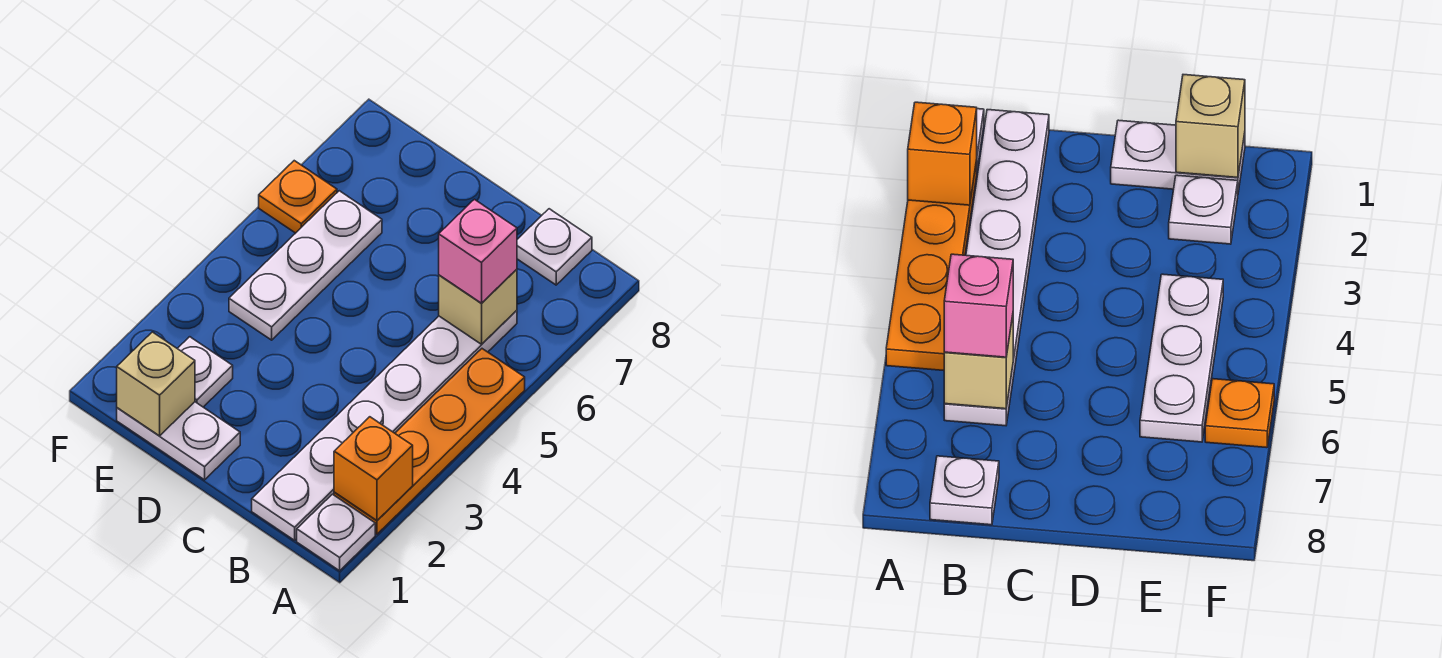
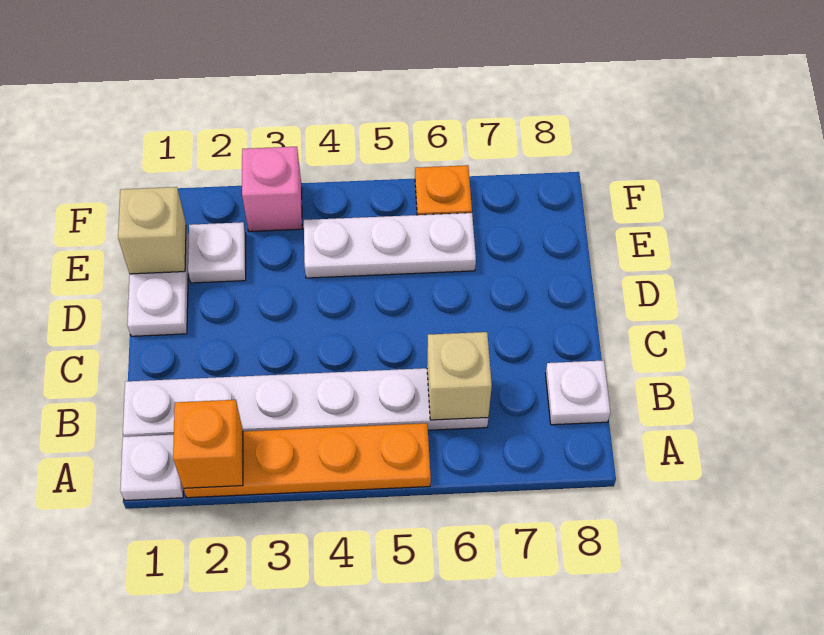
pink 1x1 brick [439,199,517,303] -> pink 1x1 brick moved to [242,147,302,232]

